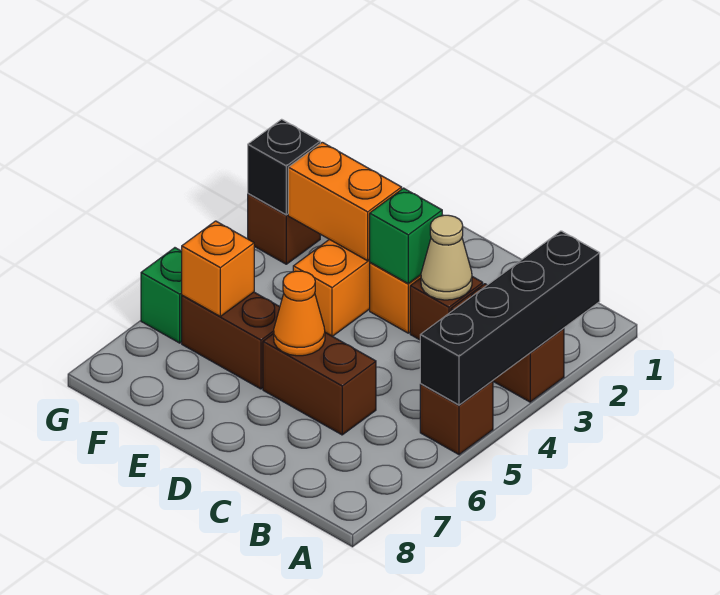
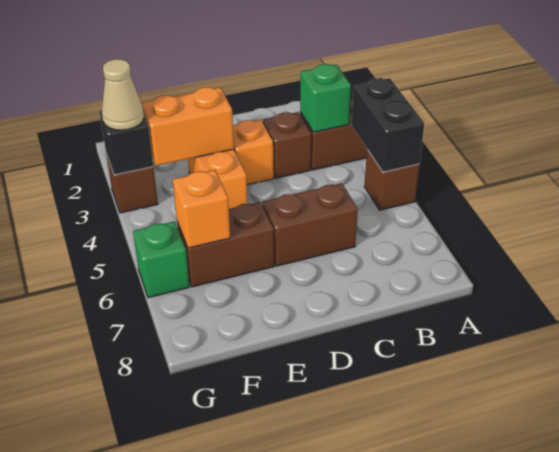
black 1x4 brick [420,231,600,405] -> black 1x2 brick [352,78,424,172]
tan 1x1 cone [421,215,472,300] -> tan 1x1 cone moved to [102,59,144,130]
green 1x1 brick [370,188,442,284] -> green 1x1 brick moved to [300,64,351,132]
orange 1x1 cone [274,271,325,356] -> none

